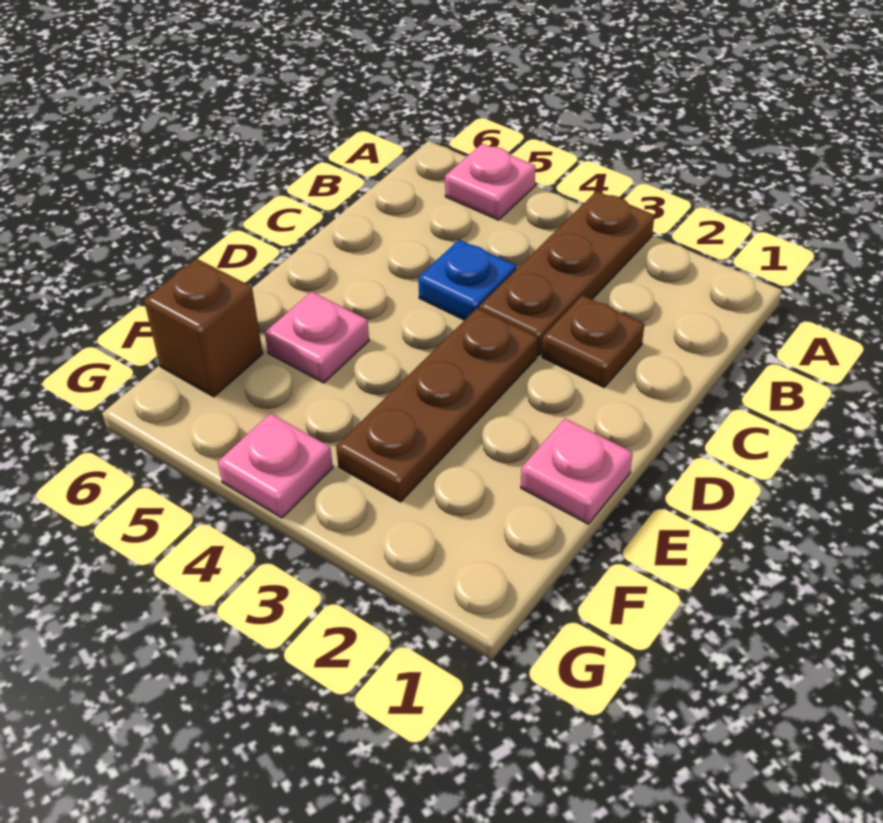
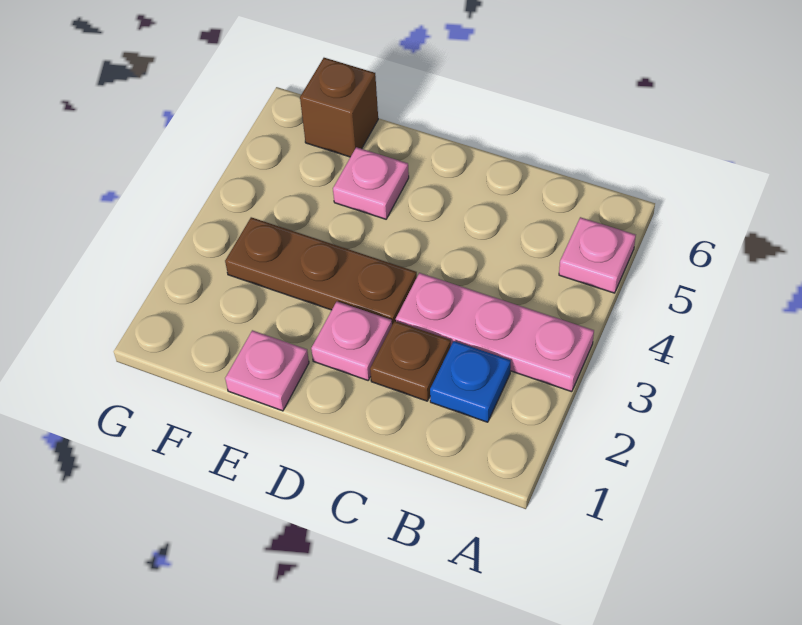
brown 1x3 plate [479,191,655,356] -> pink 1x3 plate [396,273,594,392]
blue 1x1 plate [418,240,516,320] -> blue 1x1 plate moved to [430,341,511,422]
pink 1x1 plate [218,413,333,518] -> pink 1x1 plate moved to [311,302,392,380]

